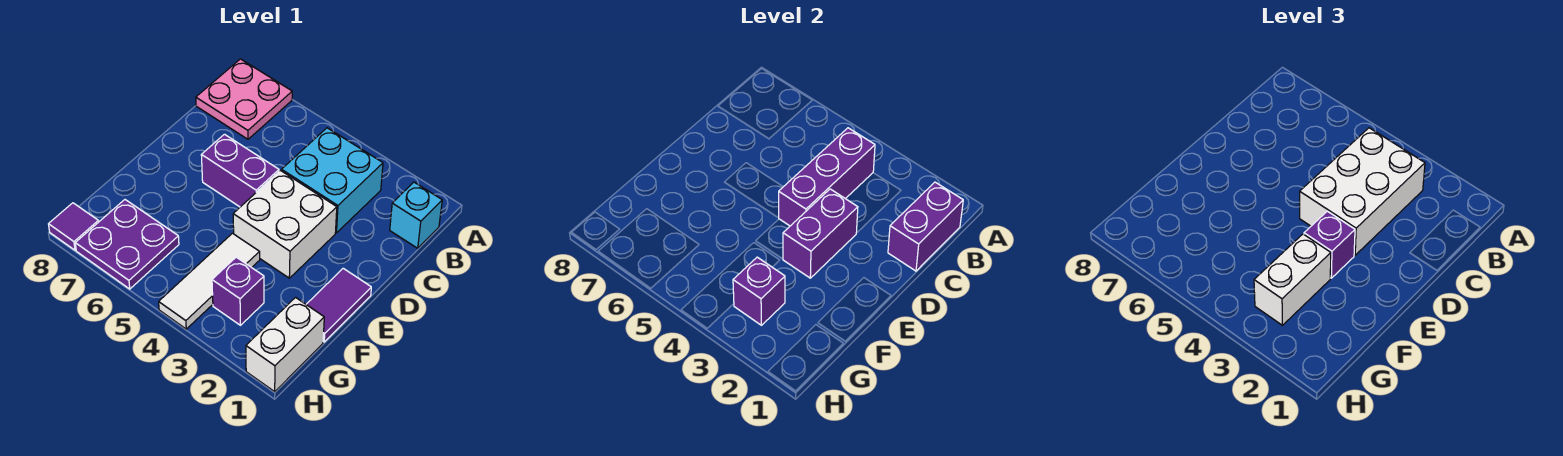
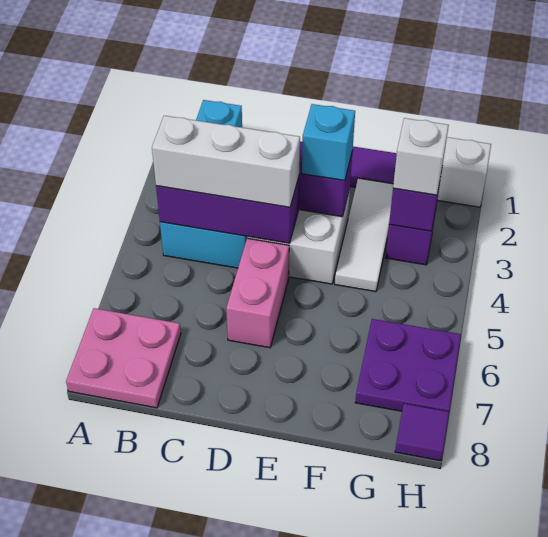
purple 1x2 brick [888,182,963,271] -> none
white 2x3 brick [1300,128,1425,255] -> white 1x3 brick [152,116,300,207]
purple 1x2 brick [201,134,279,207] -> pink 1x2 brick [226,238,289,348]
purple 1x1 brick [1304,211,1355,278] -> cyan 1x1 brick [302,104,355,181]
white 1x2 brick [1254,234,1331,325] -> white 1x1 brick [393,118,449,195]
white 1x3 tile [159,233,260,329] -> white 1x3 tile turned to [335,178,393,292]

